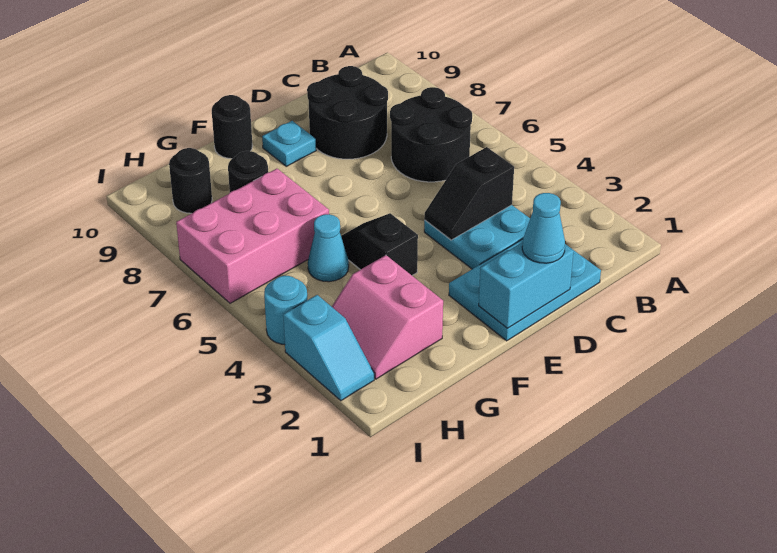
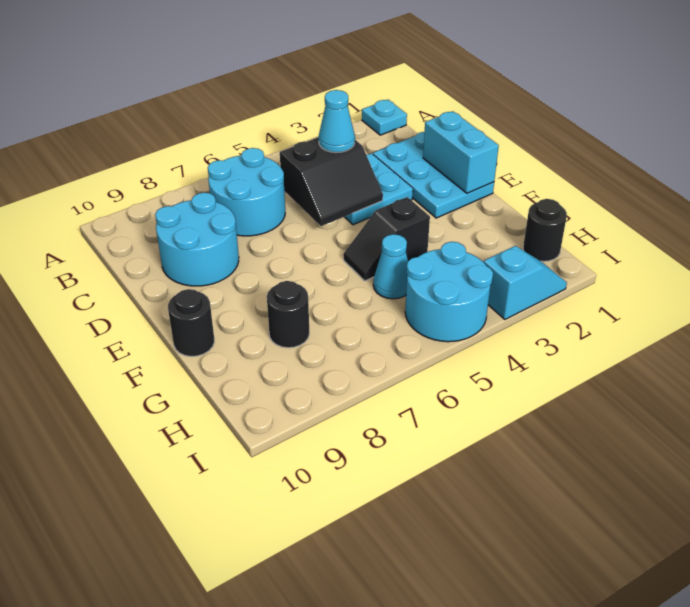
black 2x2 round brick [390,87,472,182] -> cyan 2x2 round brick [208,148,285,236]
black 1x2 slope [424,147,514,240] -> black 2x2 slope [280,137,383,226]
black 2x2 round brick [307,66,388,159] -> cyan 2x2 round brick [155,193,239,286]
cyan 1x1 cone [522,193,565,263] -> cyan 1x1 cone moved to [319,90,355,153]
cyan 1x1 plate [262,121,316,166] -> cyan 1x1 plate moved to [362,100,407,135]
pink 2x2 slope [332,255,443,379] -> none
pink 2x3 brick [176,169,329,303] -> none
black 1x1 round brick [169,148,212,213] -> black 1x1 round brick moved to [523,199,567,261]
cyan 1x1 round brick [264,276,307,345] -> cyan 2x2 round brick [405,242,493,342]

